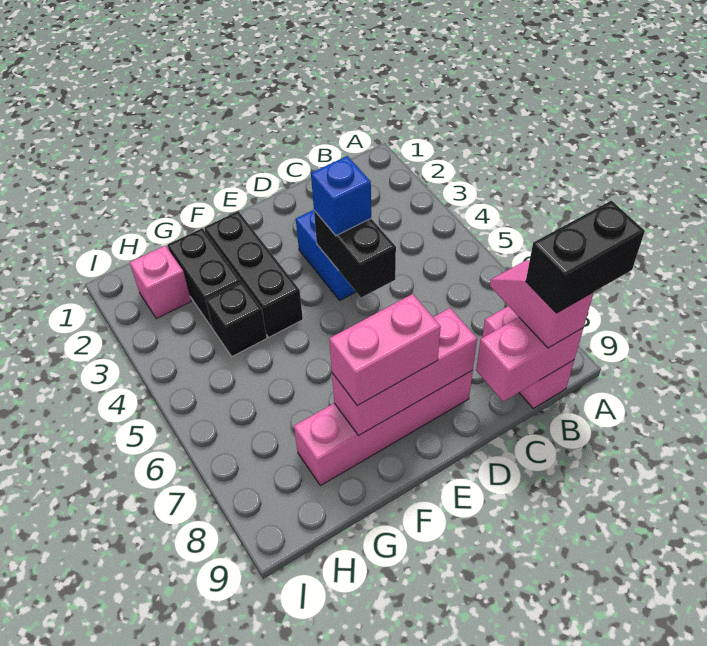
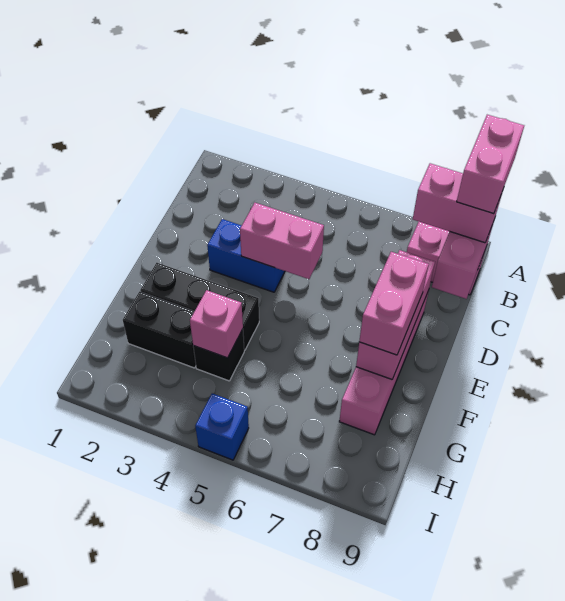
black 1x2 brick [526,201,645,313] -> pink 1x2 brick [457,115,524,214]
pink 1x2 slope [490,260,594,348] -> pink 1x2 brick [413,163,503,243]
black 1x2 brick [314,211,396,298] -> pink 1x2 brick [240,203,324,279]
blue 1x1 brick [311,156,371,236] -> blue 1x1 brick moved to [195,393,249,460]
pink 1x1 brick [130,246,191,319] -> pink 1x1 brick moved to [190,290,243,358]

